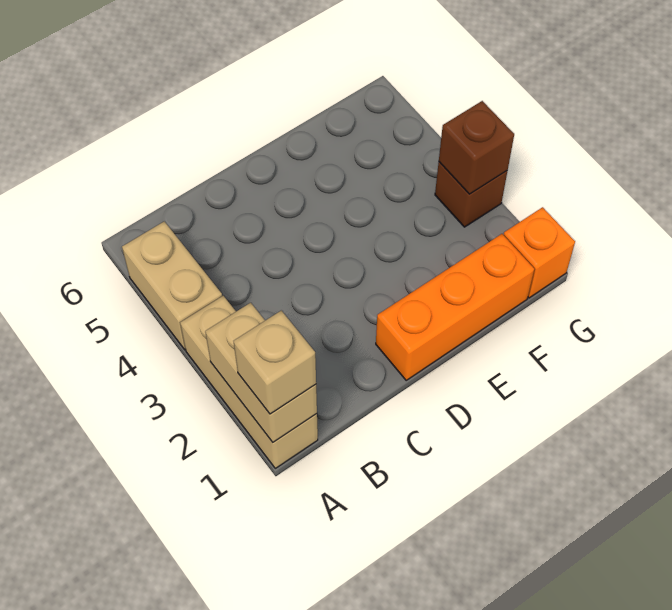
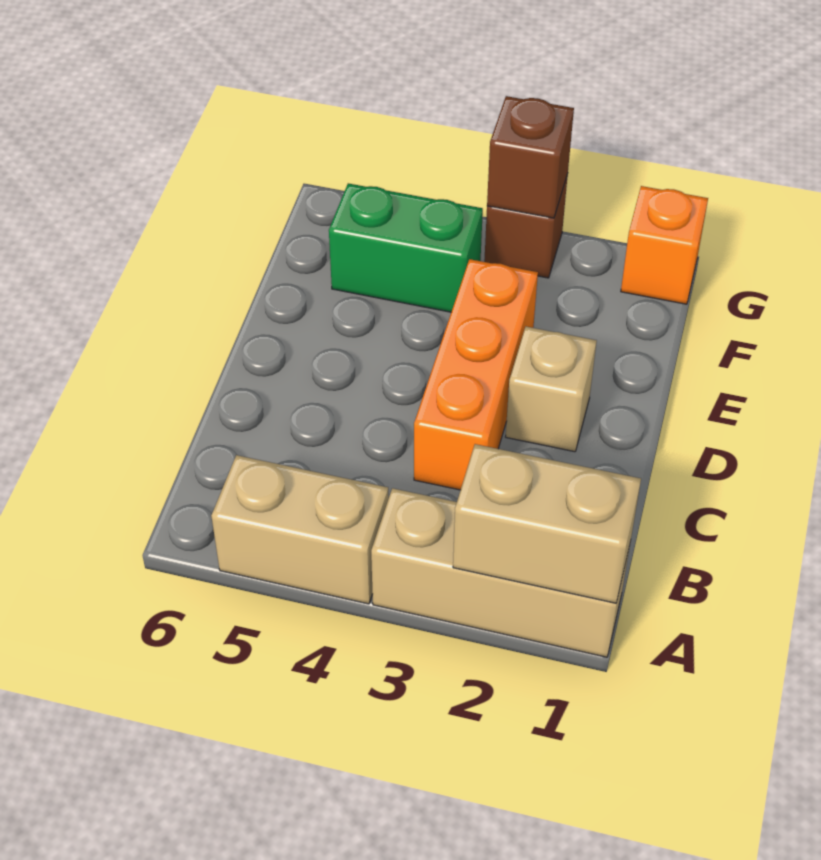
tan 1x1 brick [234,310,316,414] -> tan 1x1 brick moved to [506,327,597,452]
orange 1x3 brick [376,234,534,380] -> orange 1x3 brick moved to [414,259,538,490]
none -> green 1x2 brick [329,183,483,312]

